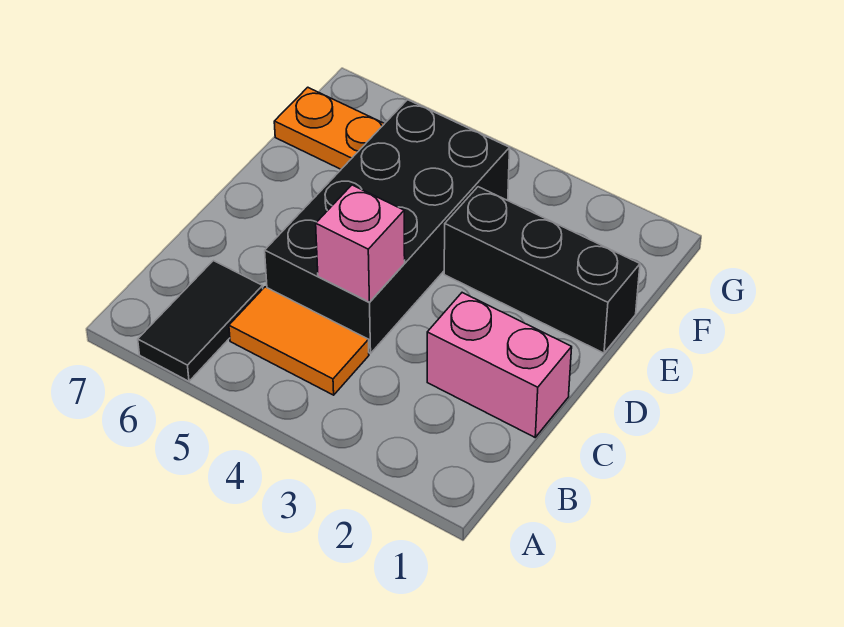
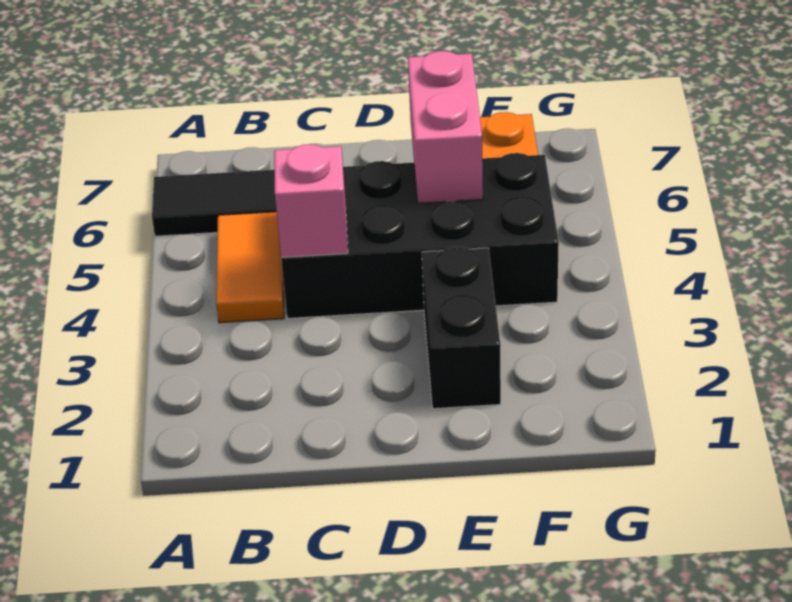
pink 1x2 brick [427,293,572,437] -> pink 1x2 brick moved to [408,51,483,203]
black 1x3 brick [444,187,640,353] -> black 1x2 brick [422,247,501,409]

